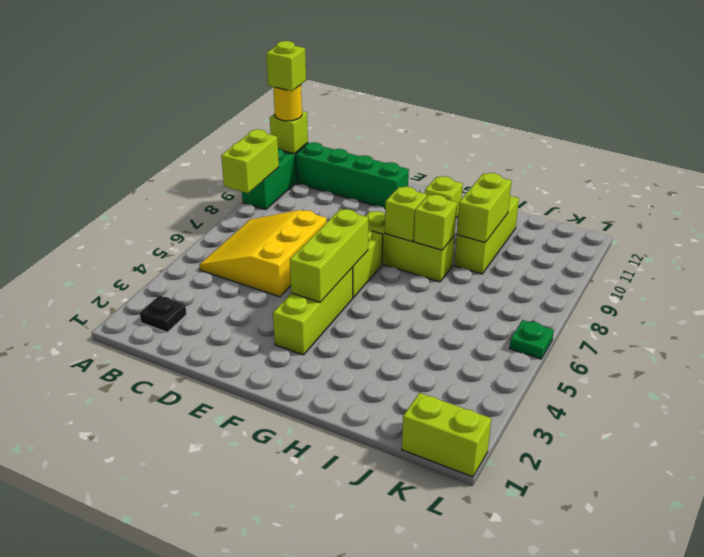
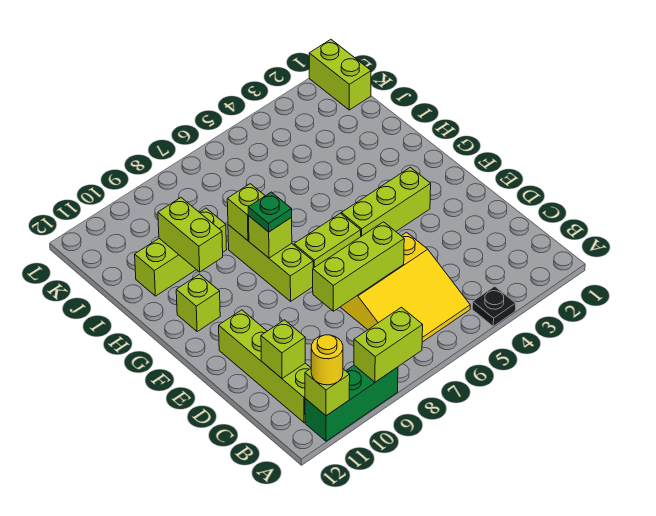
lime 1x1 brick [266,41,306,91] -> lime 1x1 brick moved to [261,320,305,378]
black 1x1 plate [140,295,187,332] -> black 1x1 plate moved to [472,286,516,326]
green 1x4 brick [296,142,409,208] -> lime 1x4 brick [219,310,311,423]
lime 1x3 brick [290,209,368,302] -> lime 1x3 brick moved to [313,222,404,311]
lime 1x2 brick [457,173,512,243] -> lime 1x2 brick turned to [158,198,223,272]
green 1x1 plate [509,320,554,359] -> green 1x1 plate moved to [248,192,292,232]

